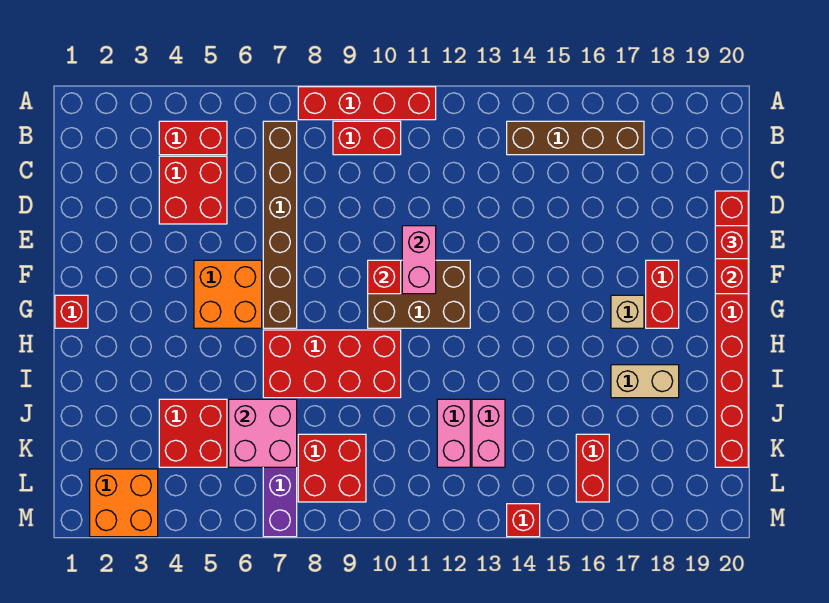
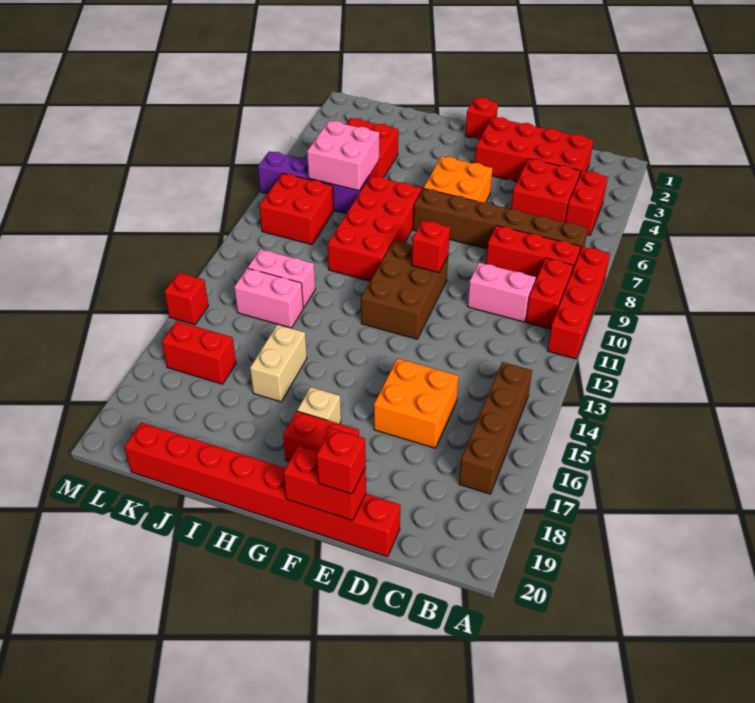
none -> red 1x3 brick [486,226,581,281]
none -> red 2x4 brick [475,117,594,182]
pink 1x2 brick [402,226,436,294] -> pink 1x2 brick moved to [468,263,536,322]
tan 1x2 brick [611,365,679,398] -> tan 1x2 brick moved to [250,325,307,402]
orange 2x2 brick [90,469,158,537] -> orange 2x2 brick moved to [374,358,458,448]

